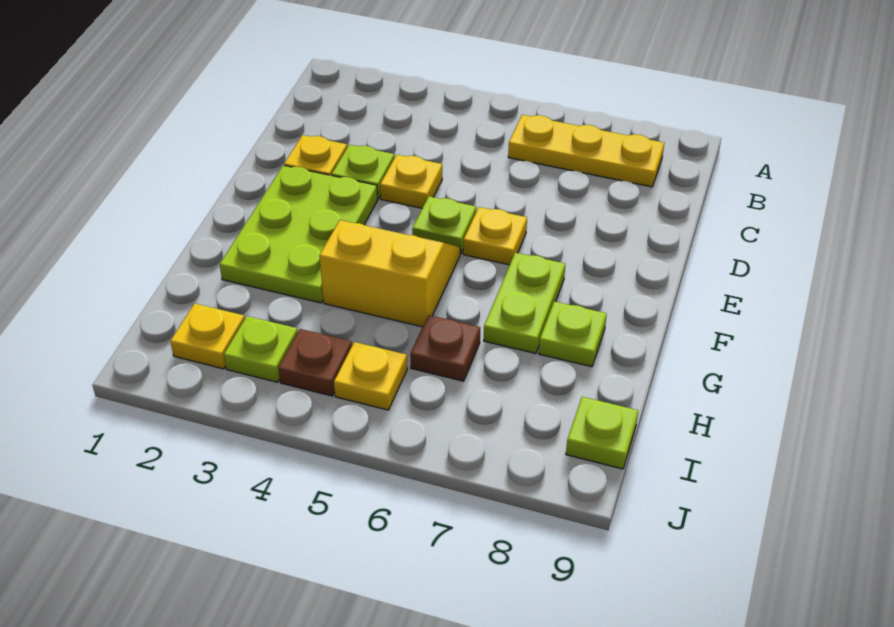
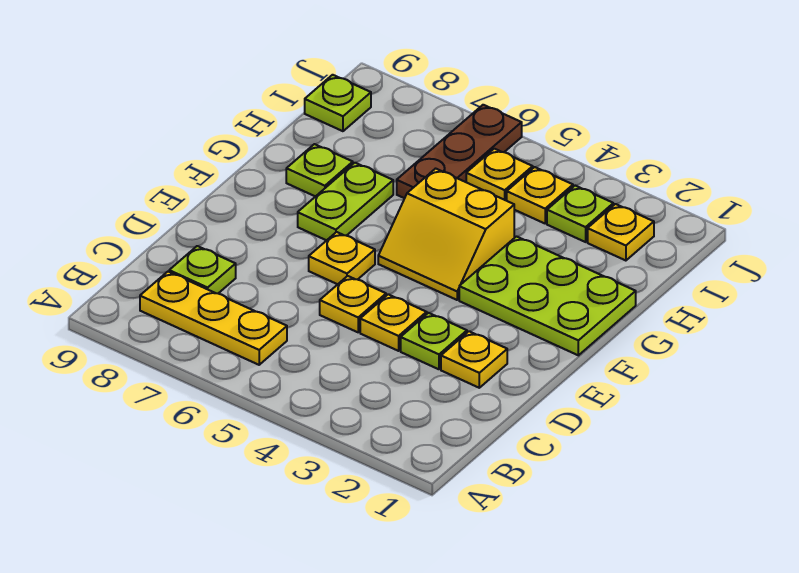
none -> yellow 1x1 plate [320,276,386,332]
lime 2x3 plate [220,165,378,303] -> lime 2x3 plate turned to [459,237,636,355]
lime 1x1 plate [412,196,476,254] -> lime 1x1 plate moved to [169,246,236,293]
brown 1x1 plate [410,315,480,381] -> brown 1x3 plate [397,105,522,198]
brown 1x1 plate [278,329,352,396] -> yellow 1x1 plate [507,167,573,223]

